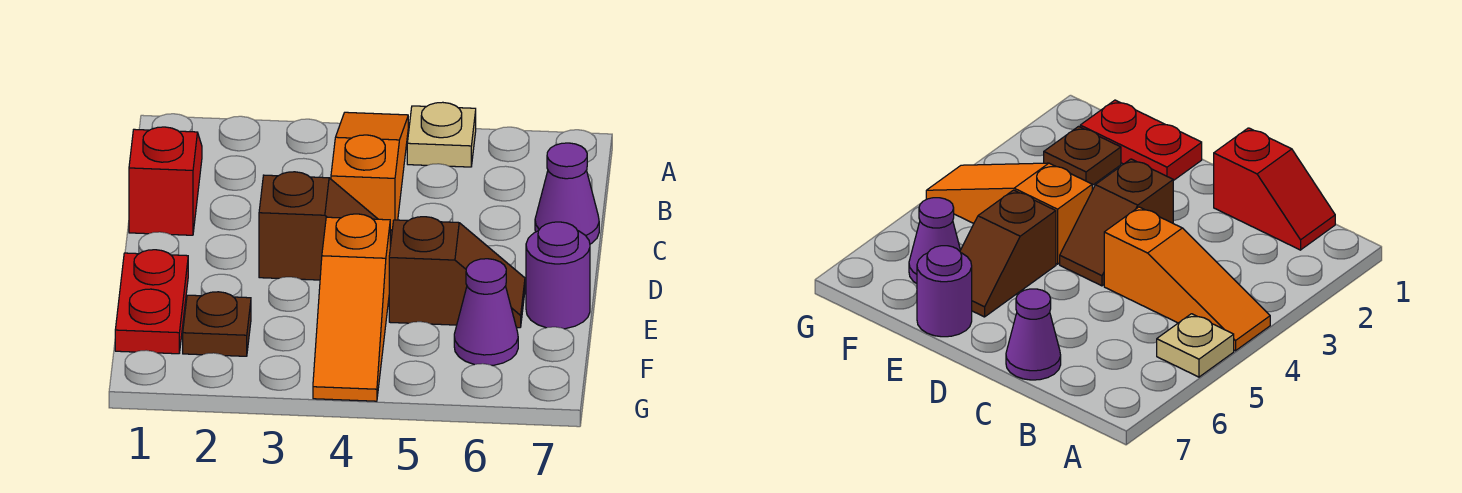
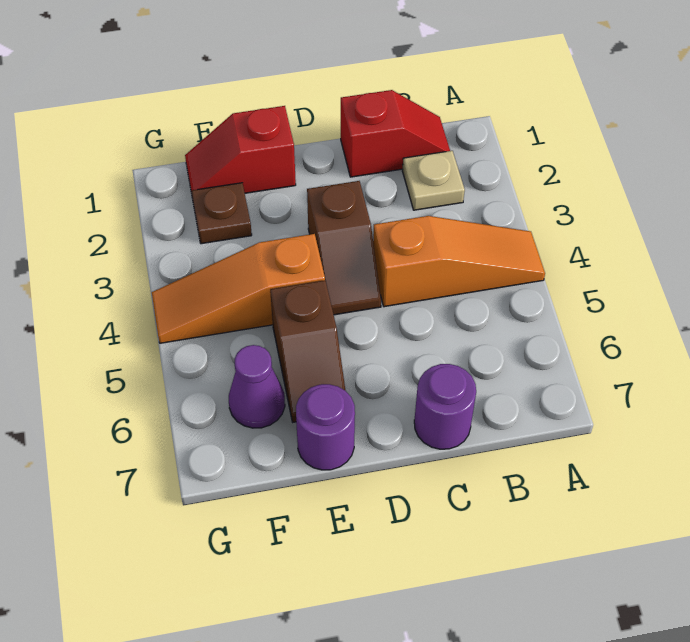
tan 1x1 plate [407,102,476,167] -> tan 1x1 plate moved to [402,151,465,210]
purple 1x1 cone [535,143,599,244] -> purple 1x1 round brick [414,364,476,449]
red 1x2 plate [115,250,188,354] -> red 1x2 slope [185,106,296,193]

